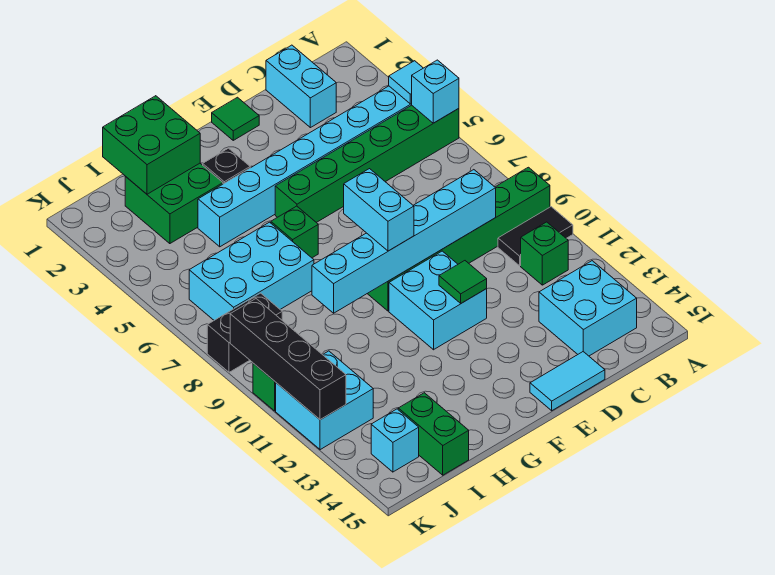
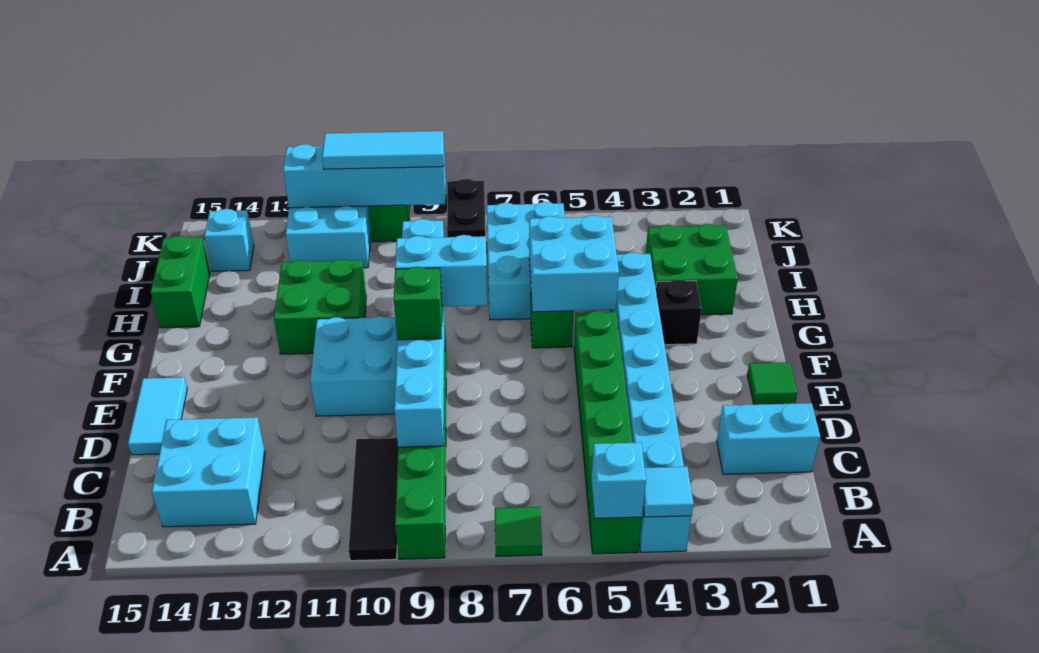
black 1x2 tile [498,207,573,266] -> black 1x3 tile [349,438,398,561]
green 1x1 brick [521,222,568,285] -> green 1x1 brick moved to [394,267,442,340]
green 1x1 tile [439,261,487,303] -> green 1x1 tile moved to [495,507,542,557]
none -> cyan 2x2 brick [529,215,619,312]
green 2x2 brick [103,96,200,194] -> green 2x2 brick moved to [274,259,366,354]
green 1x2 brick [398,393,469,475] -> green 1x2 brick turned to [151,236,210,328]
black 1x4 brick [230,299,346,420] -> cyan 1x4 brick [283,144,446,208]
none -> cyan 1x3 tile [322,131,444,169]

